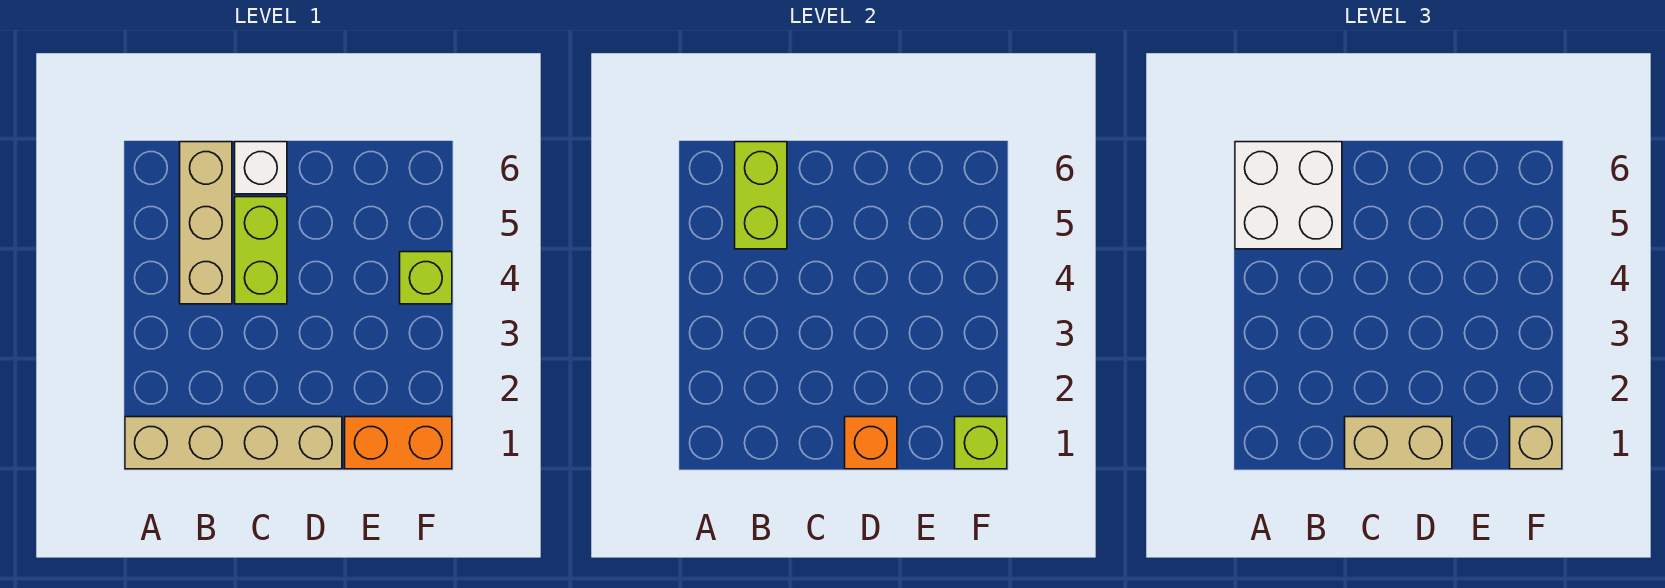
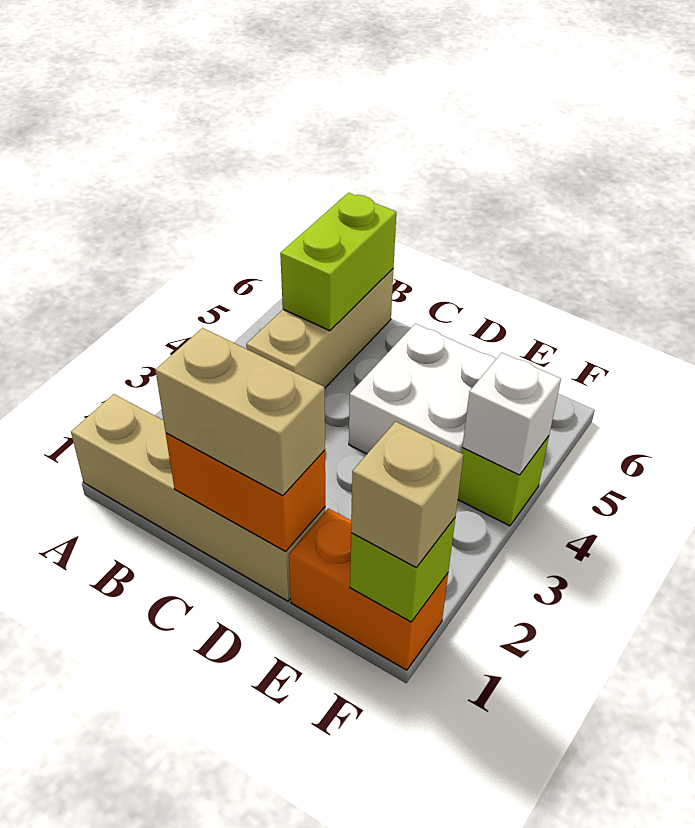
white 2x2 brick [1235,142,1342,249] -> white 2x2 brick moved to [349,324,496,454]
lime 1x2 brick [235,197,287,304] -> none
white 1x1 brick [235,142,287,194] -> white 1x1 brick moved to [462,353,561,475]
orange 1x1 brick [845,417,897,469] -> orange 1x2 brick [166,433,325,551]

